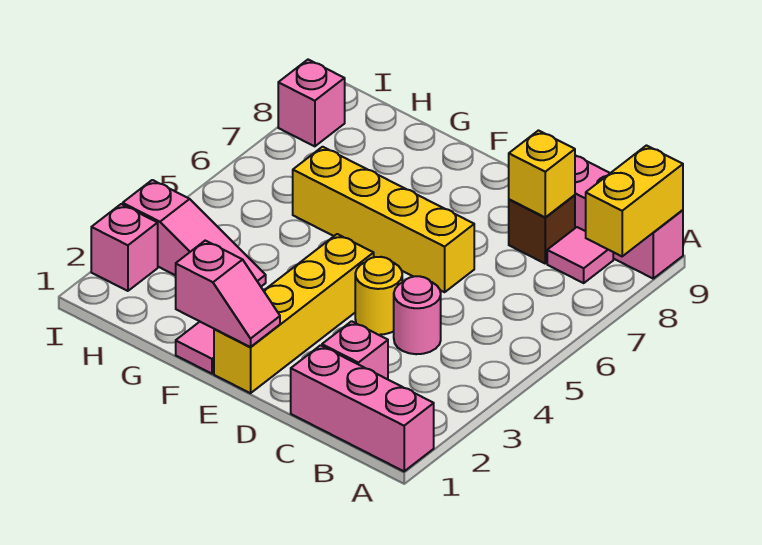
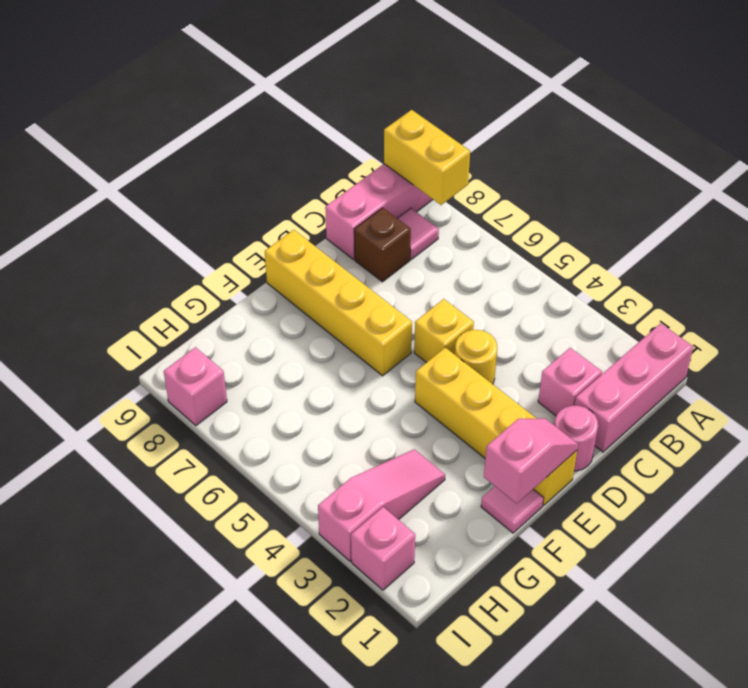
pink 1x1 round brick [394,276,441,354] -> pink 1x1 round brick moved to [554,406,598,471]
yellow 1x1 brick [509,131,575,218] -> yellow 1x1 brick moved to [414,299,474,363]
yellow 1x4 brick [293,147,474,292] -> yellow 1x4 brick turned to [265,230,412,376]

